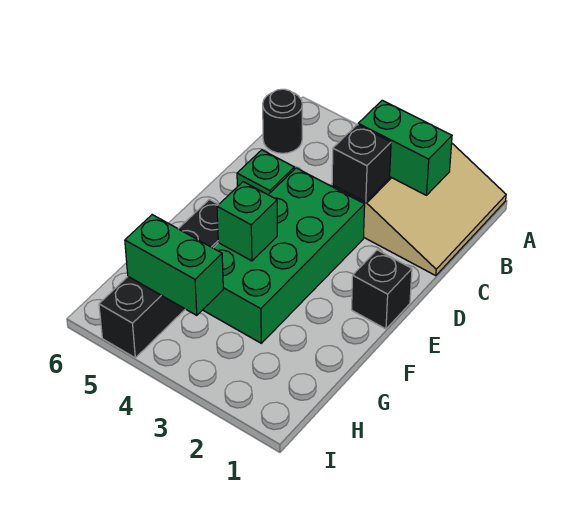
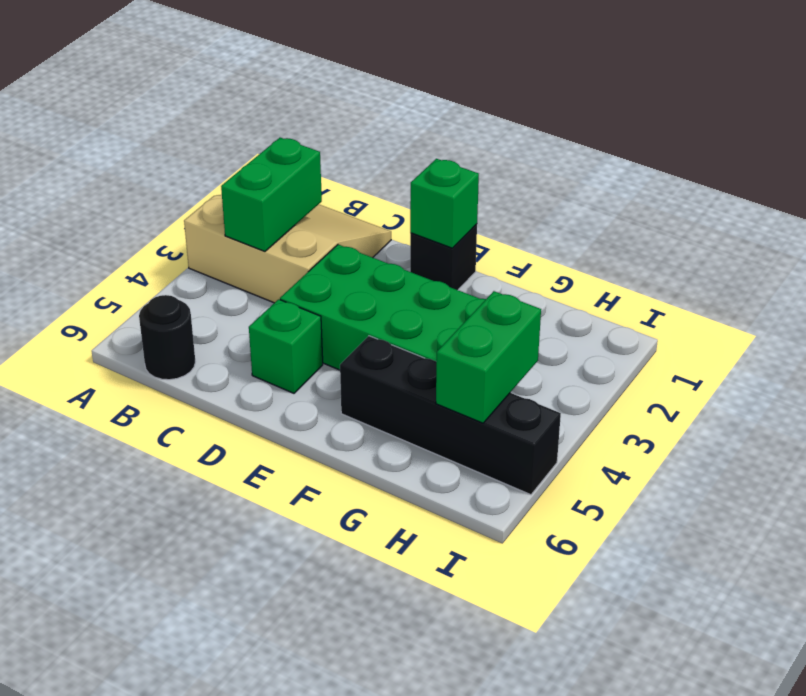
black 1x1 brick [332,125,391,202] -> none
green 1x1 brick [217,182,277,261] -> green 1x1 brick moved to [410,159,479,248]

